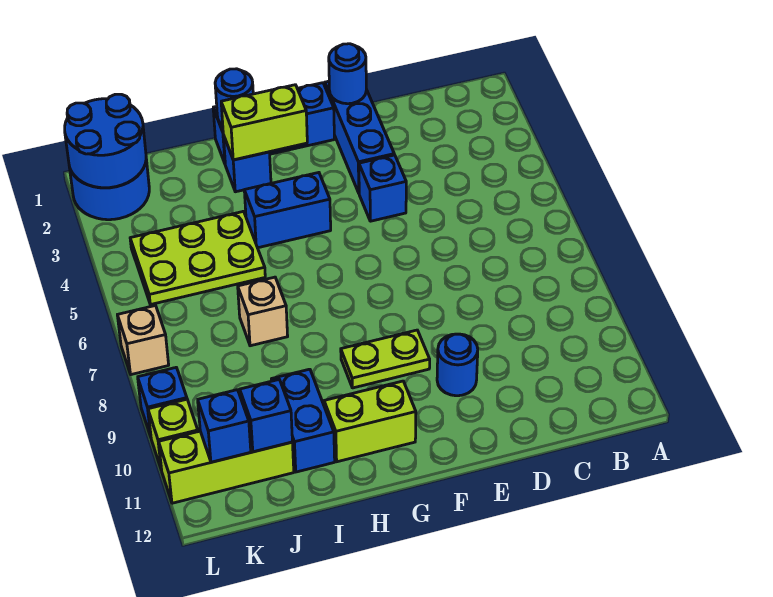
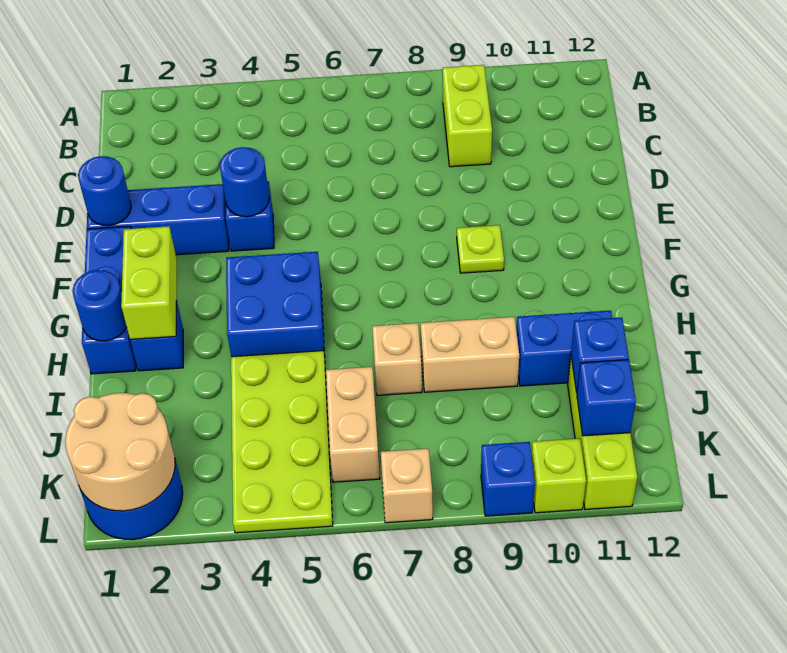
blue 1x1 round brick [437,334,478,396] -> blue 1x1 round brick moved to [220,147,269,217]
lime 1x2 plate [341,330,430,388] -> lime 1x1 plate [457,225,504,273]
blue 1x2 brick [244,173,331,248] -> blue 2x2 brick [226,252,325,357]
lime 1x2 brick [324,381,416,462] -> lime 1x2 brick moved to [443,65,492,167]
lime 2x3 plate [130,211,265,305] -> lime 2x4 plate [231,351,333,533]
none -> tan 1x2 brick [421,317,519,392]
none -> tan 1x2 brick [326,367,380,482]
blue 2x2 round brick [65,94,146,188] -> tan 2x2 round brick [65,393,175,511]

